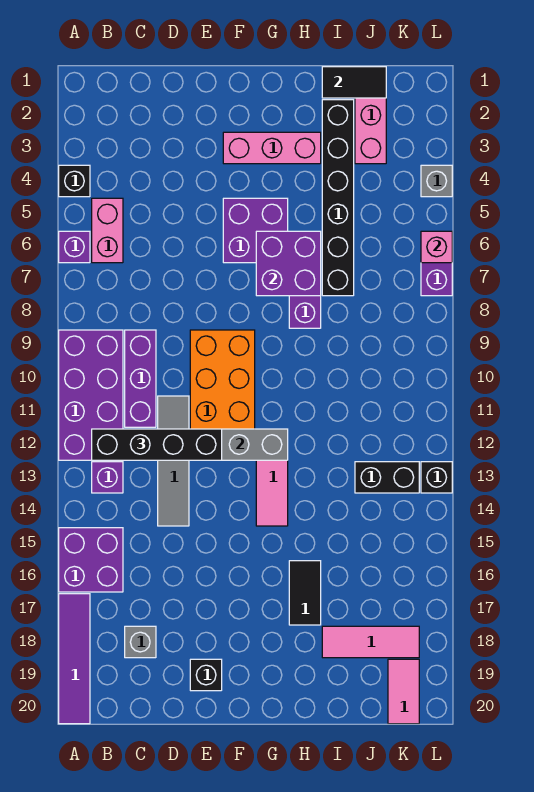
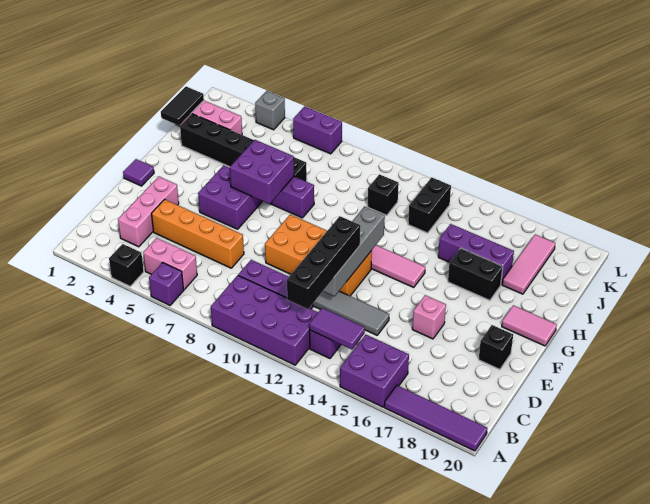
none -> purple 1x2 tile [309,308,365,349]
grey 1x1 brick [125,626,156,658] -> none
none -> orange 1x4 brick [151,199,244,268]
none -> purple 1x1 tile [123,159,154,186]
pink 1x3 brick [223,132,321,164] -> pink 1x3 brick moved to [118,177,179,247]
black 1x2 tile [289,561,321,625] -> black 1x2 brick [448,248,503,300]
none -> purple 1x3 brick [438,224,514,284]
pink 1x2 tile [388,659,419,724] -> pink 1x2 tile moved to [502,305,557,346]
pink 1x1 brick [421,231,452,263] -> pink 1x1 brick moved to [412,295,446,339]
black 1x1 brick [421,462,452,493] -> black 1x1 brick moved to [368,174,399,215]

